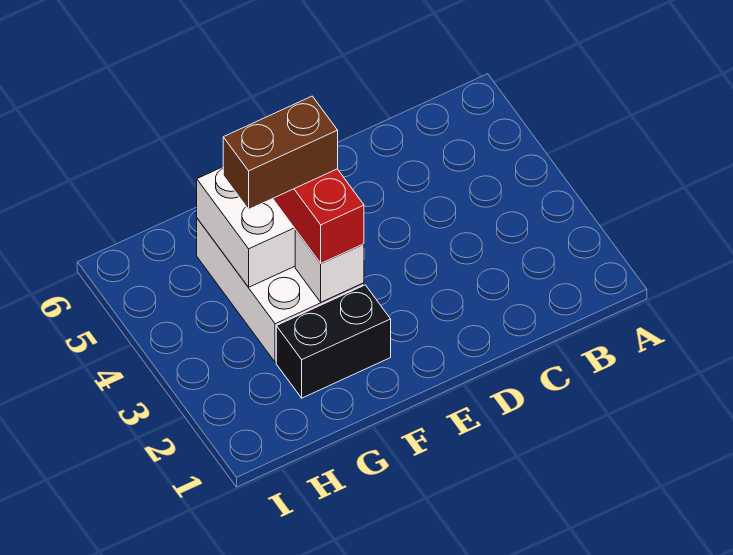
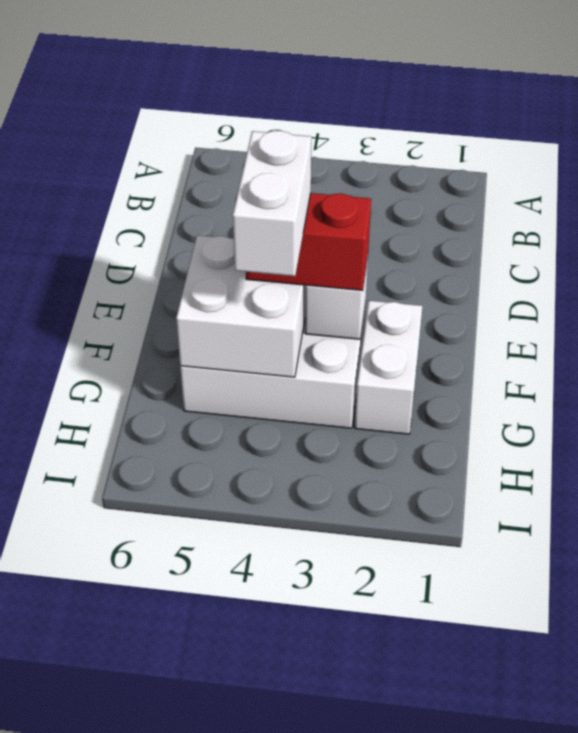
black 1x2 brick [276,285,391,398] -> white 1x2 brick [355,301,422,434]
brown 1x2 brick [223,96,338,209] -> white 1x2 brick [233,130,311,276]

